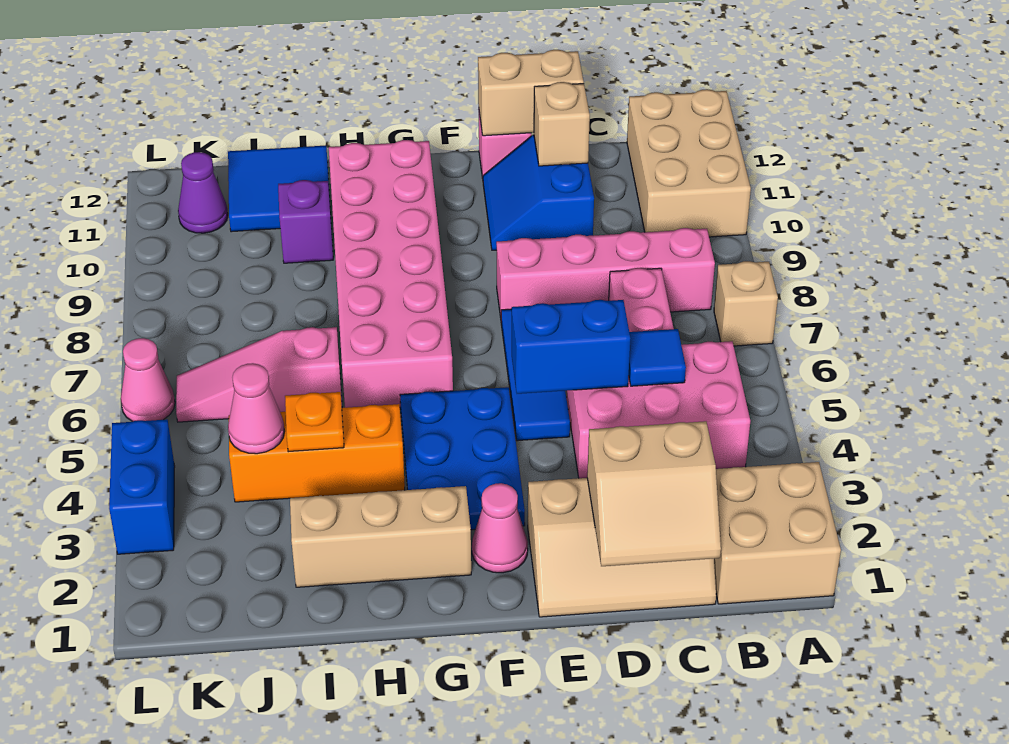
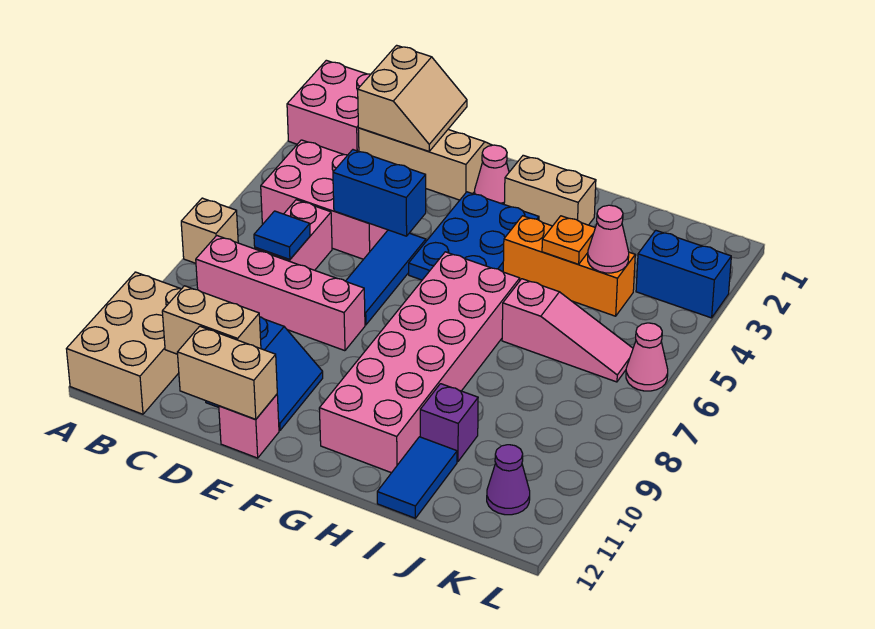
tan 2x2 brick [714,462,841,604] -> pink 2x2 brick [287,60,371,155]
tan 2x2 slope [587,421,721,566] -> tan 2x2 slope turned to [358,45,467,151]
blue 1x1 tile [629,329,686,386] -> blue 1x1 tile moved to [254,211,310,259]
tan 1x1 brick [534,82,590,166] -> tan 1x2 brick [162,286,261,354]
tan 1x3 brick [290,486,471,587] -> tan 1x2 brick [504,155,596,226]
blue 2x2 tile [228,146,331,232] -> blue 1x2 tile [377,437,457,518]
blue 1x2 brick [109,419,175,554] -> blue 1x2 brick turned to [636,230,731,318]

